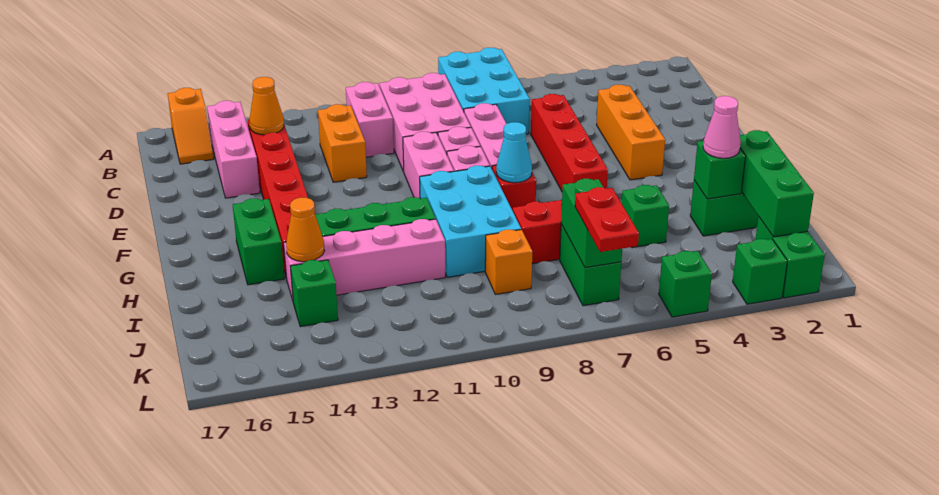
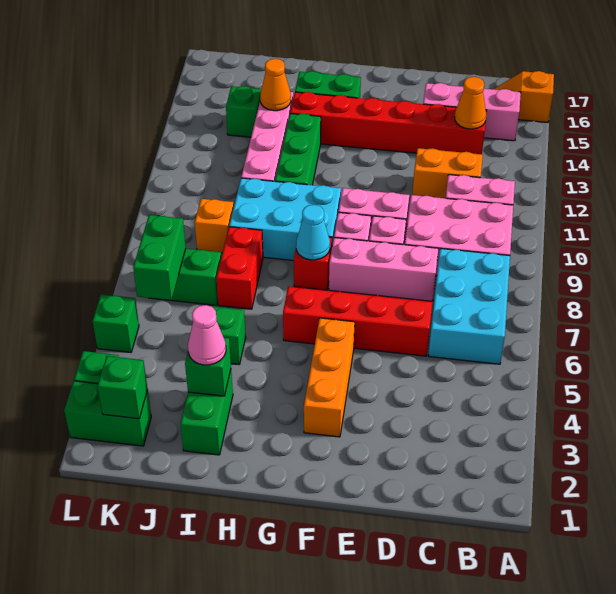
cyan 2x3 brick [438,48,530,134] -> cyan 2x3 brick turned to [429,248,510,364]
orange 1x3 brick [596,85,665,180] -> orange 1x3 brick turned to [304,318,355,437]
green 1x3 brick [740,130,814,237] -> green 1x1 brick [98,356,148,419]
green 1x2 brick [561,179,622,268] -> green 1x2 brick turned to [133,215,186,300]
red 1x2 plate [575,187,639,252] -> none

